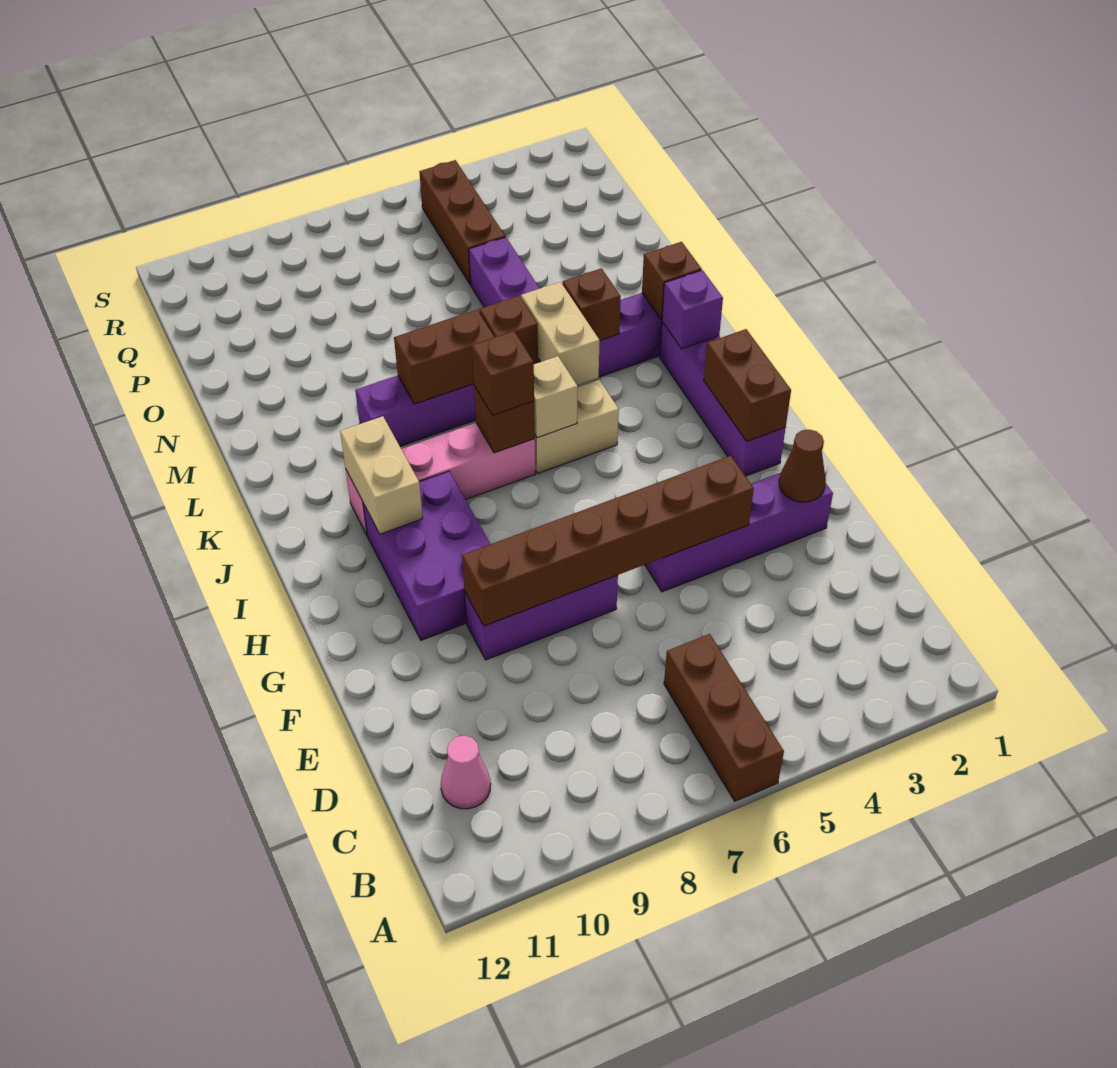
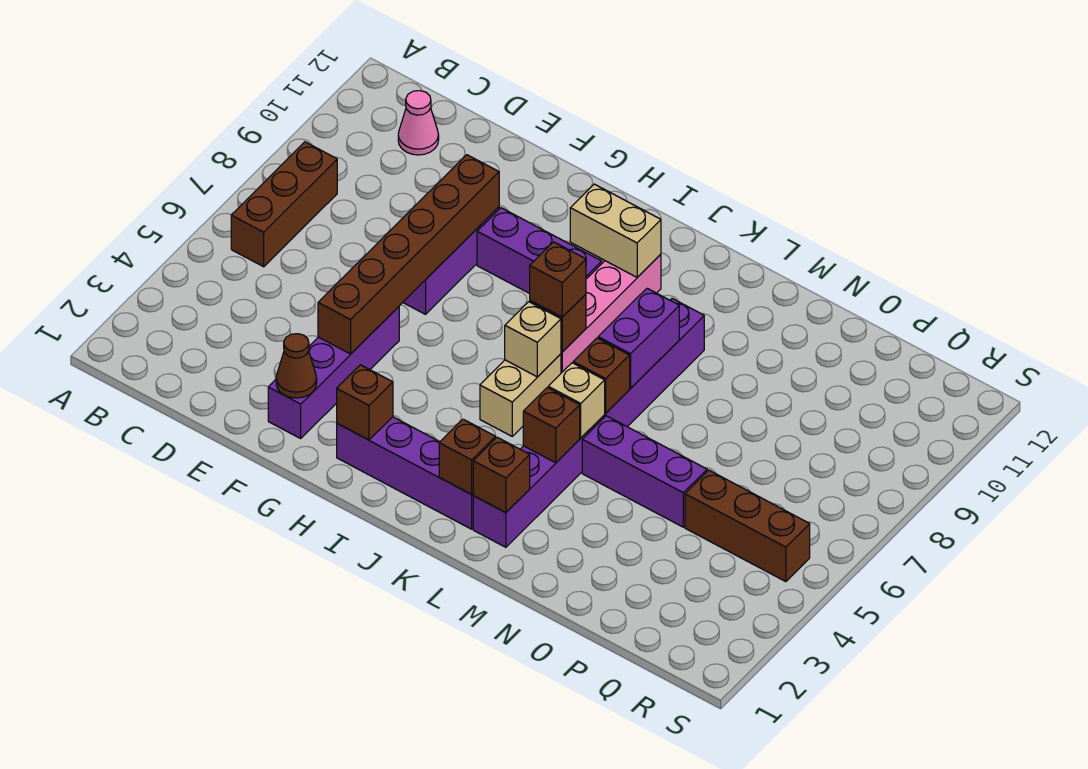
brown 1x3 brick [664,634,784,801] -> brown 1x3 brick turned to [231,142,337,267]
purple 2x3 brick [363,471,490,640] -> purple 1x3 brick [477,208,602,294]
brown 1x2 brick [704,329,791,441] -> brown 1x1 brick [337,365,393,440]
purple 1x1 brick [662,270,723,349] -> brown 1x1 brick [439,419,496,494]
tan 1x2 brick [521,282,600,385] -> tan 1x1 brick [548,363,605,438]
brown 1x2 brick [394,310,495,404] -> purple 1x2 brick [598,288,679,388]

